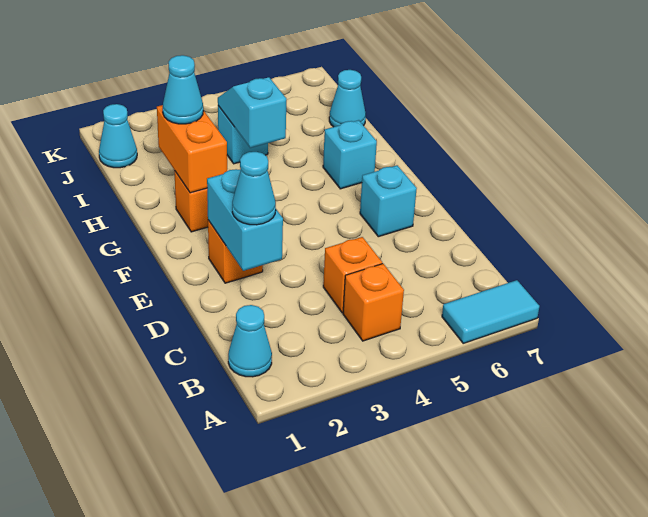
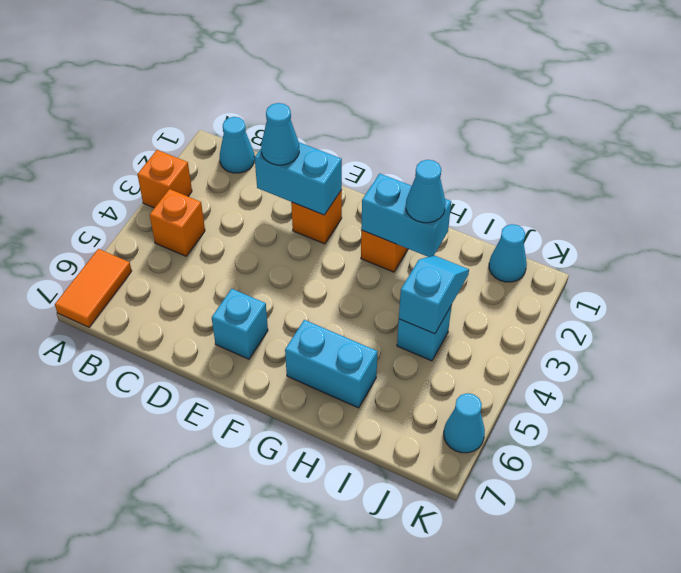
cyan 1x2 tile [442,280,539,343] -> orange 1x2 tile [55,249,132,327]
orange 1x1 brick [323,237,382,313] -> orange 1x1 brick moved to [137,150,192,208]
orange 1x2 brick [157,105,227,193] -> cyan 1x2 brick [361,173,451,257]
cyan 1x1 brick [323,120,377,189] -> cyan 1x2 brick [285,320,378,408]
cyan 1x2 slope [218,77,286,148] -> cyan 1x2 slope turned to [399,255,469,334]
cyan 1x1 cone [329,70,366,127] -> cyan 1x1 cone moved to [444,393,485,453]

